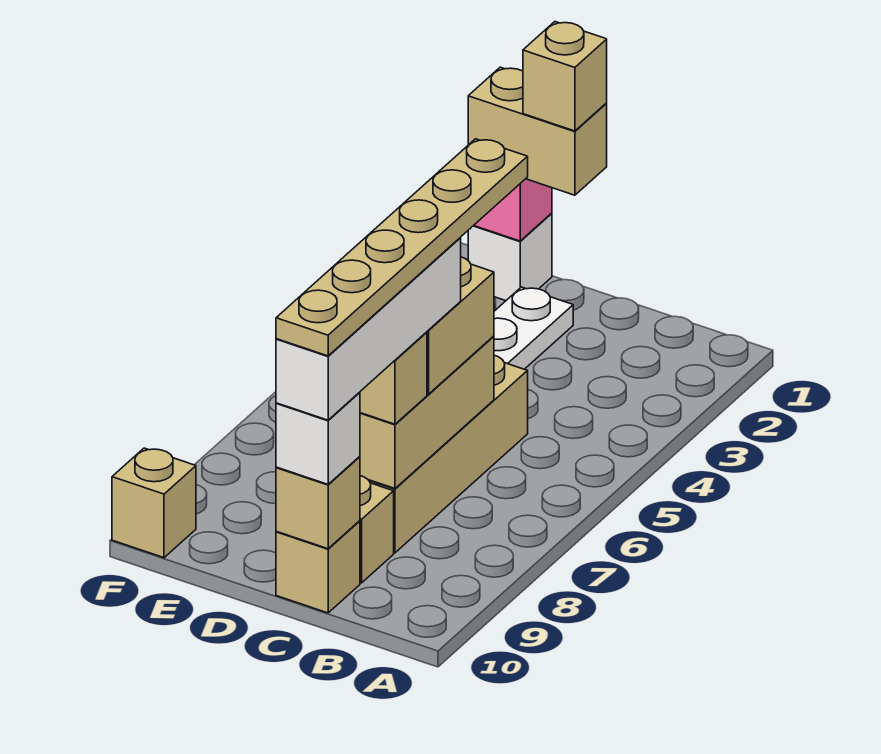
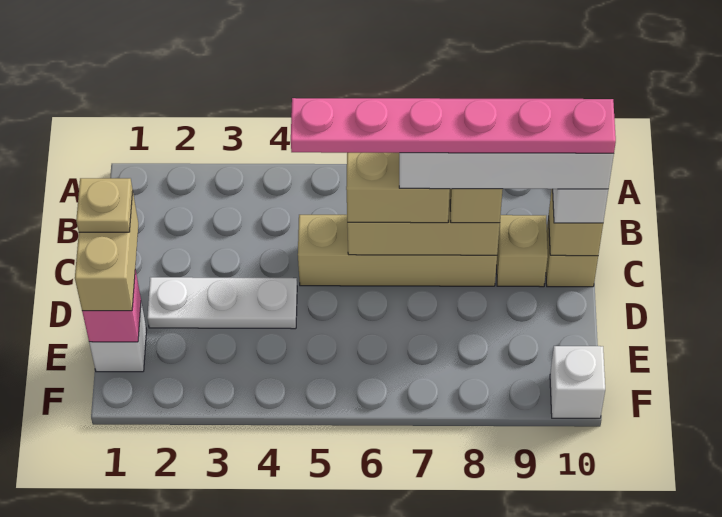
tan 1x6 plate [276,139,528,356] -> pink 1x6 plate [291,98,616,153]
tan 1x1 brick [523,22,607,131] -> tan 1x1 plate [76,178,133,232]
tan 1x1 brick [112,448,196,558] -> white 1x1 brick [550,346,605,418]

